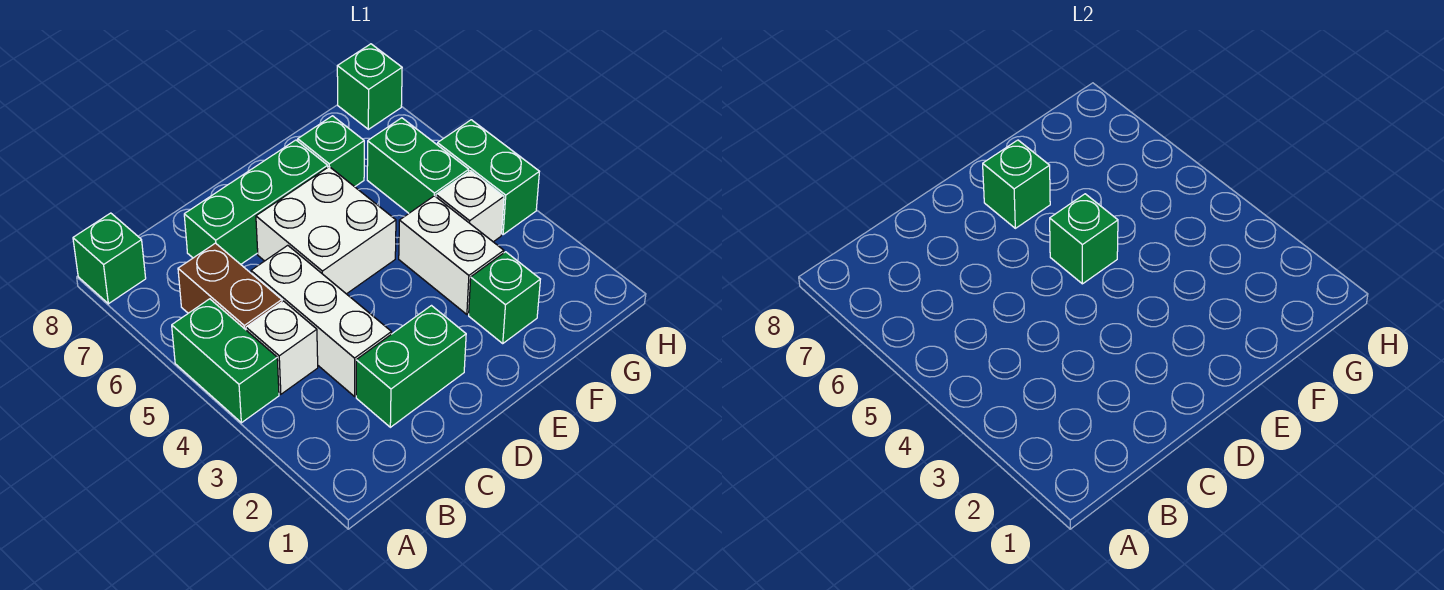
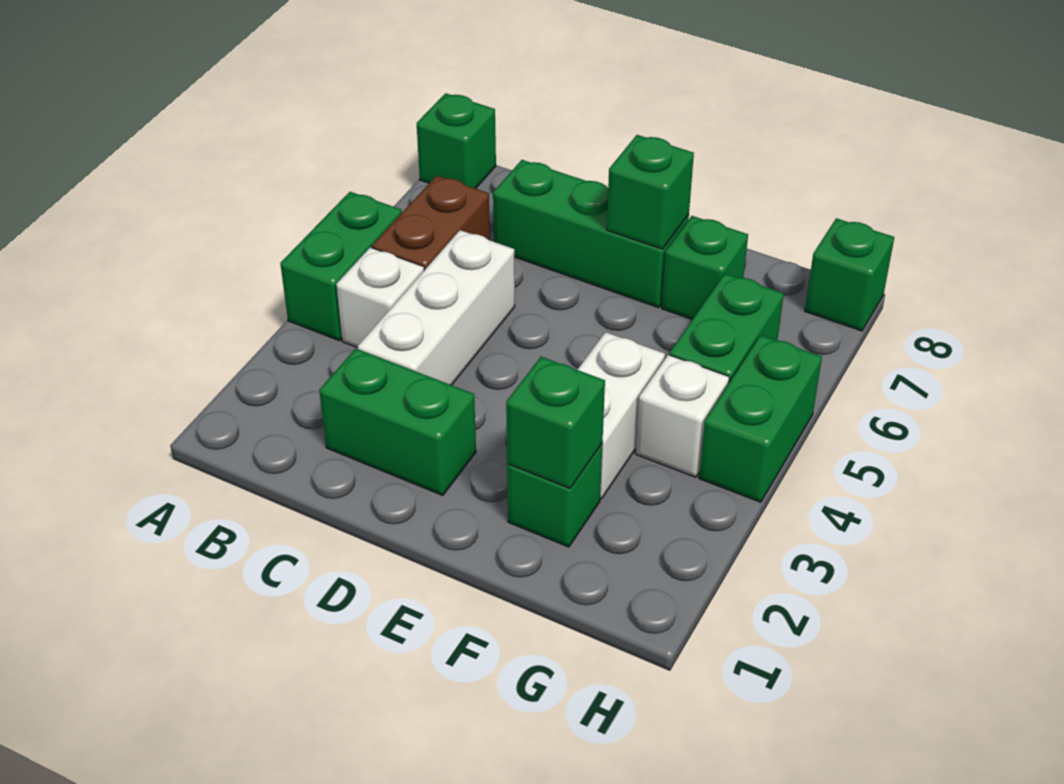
white 2x2 brick [256,167,396,294] -> none
green 1x1 brick [1050,194,1118,284] -> green 1x1 brick moved to [506,357,605,488]

